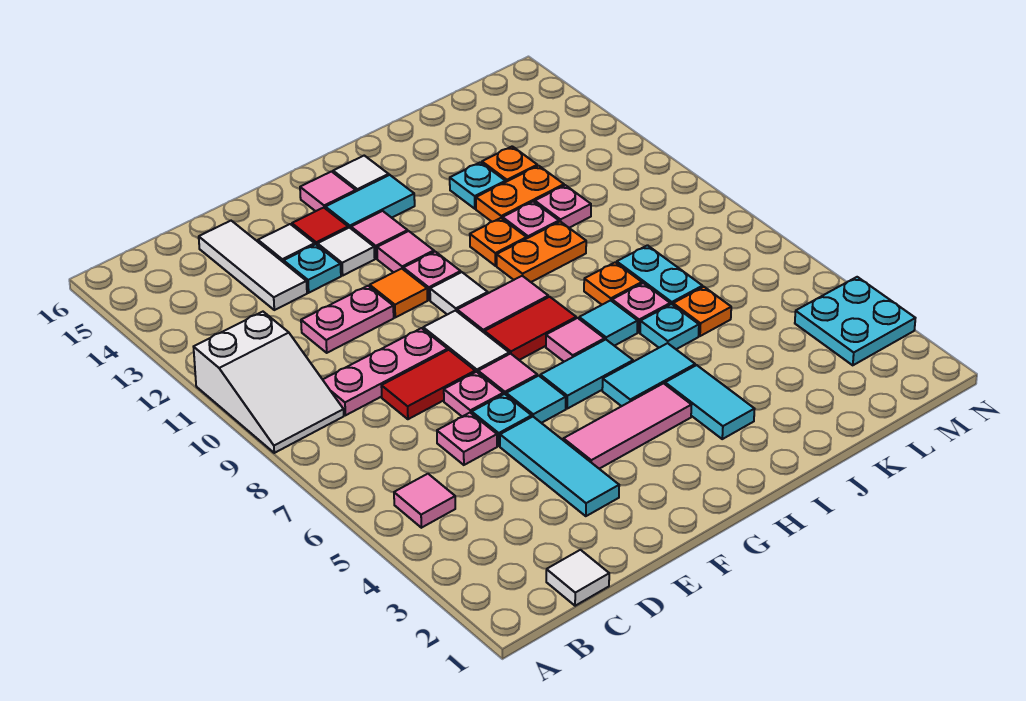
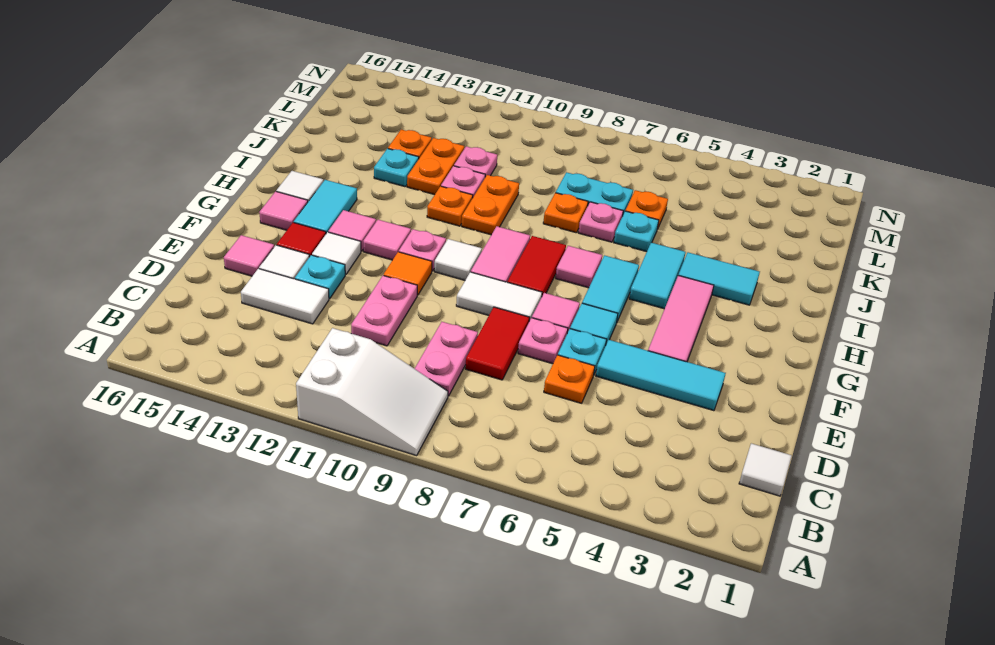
pink 1x1 tile [394,474,455,528] -> pink 1x1 tile moved to [224,235,274,276]
pink 1x3 plate [323,328,448,415] -> pink 1x2 plate [415,322,478,396]
pink 1x1 plate [437,413,497,465] -> orange 1x1 plate [544,355,595,403]
white 1x3 tile [199,221,307,310] -> white 1x2 tile [241,269,329,324]
cyan 1x1 tile [579,300,638,346] -> none
cyan 2x2 plate [795,277,915,365] -> none

